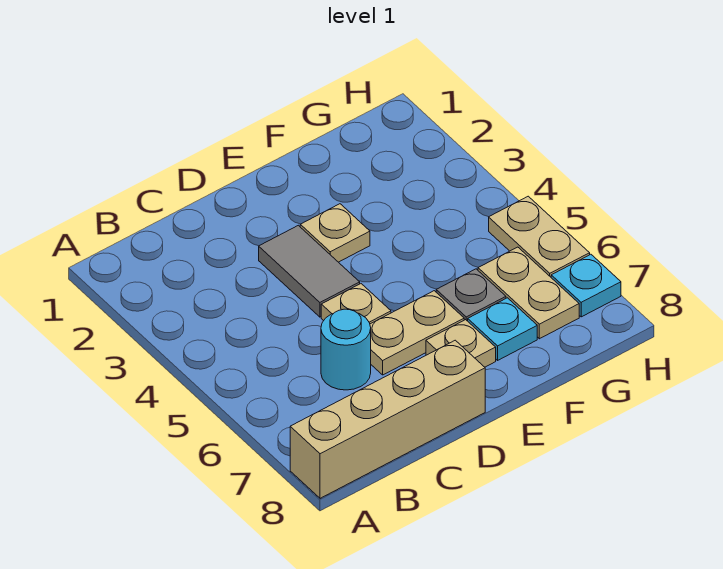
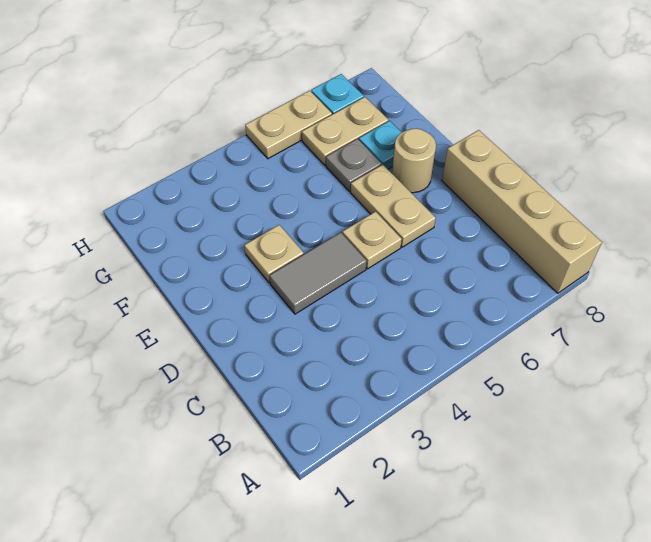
cyan 1x1 round brick [321,309,371,390] -> none
tan 1x1 plate [426,320,496,367] -> tan 1x1 round brick [392,128,436,193]

